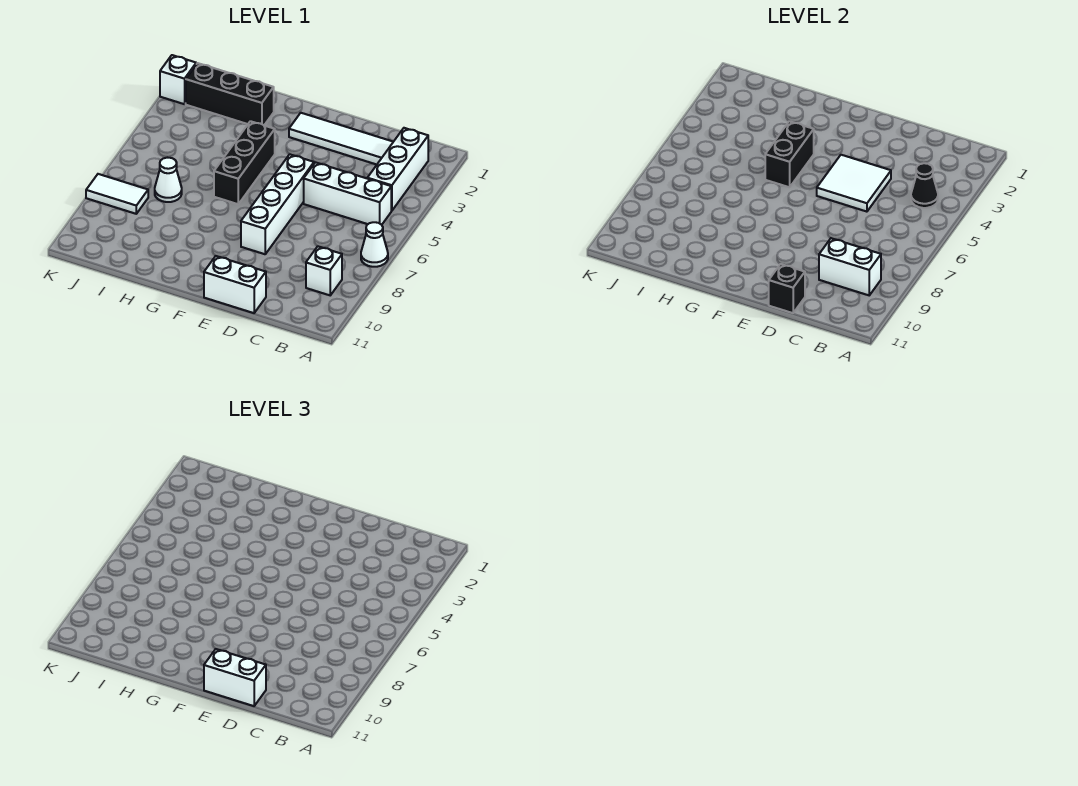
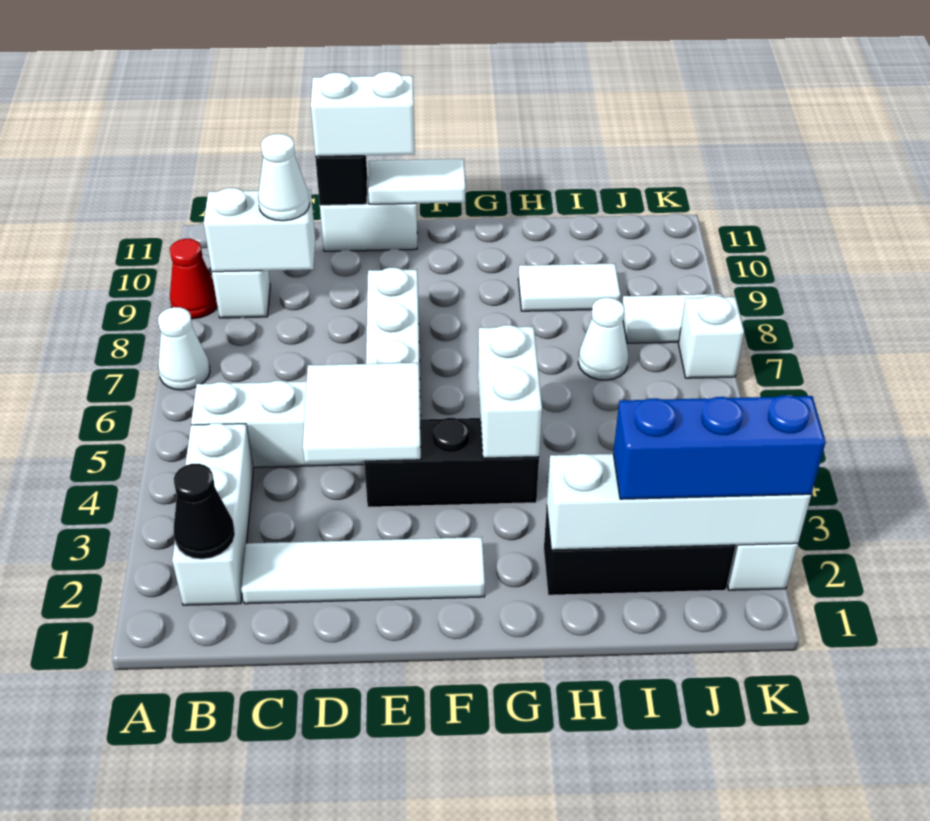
none -> red 1x1 cone [170,239,217,319]
black 1x1 cone [911,163,938,208] -> black 1x1 cone moved to [174,464,235,559]
none -> white 1x1 cone [258,134,310,221]
none -> white 1x2 tile [368,159,465,204]
black 1x3 brick [214,121,275,204] -> black 1x3 brick turned to [364,418,539,507]
black 1x2 brick [765,121,814,187] -> white 1x2 brick [478,325,542,458]
none -> white 1x4 brick [547,454,811,550]
none -> white 1x2 tile [518,263,620,311]
none -> blue 1x3 brick [613,395,826,499]
none -> white 1x1 brick [679,295,744,378]

